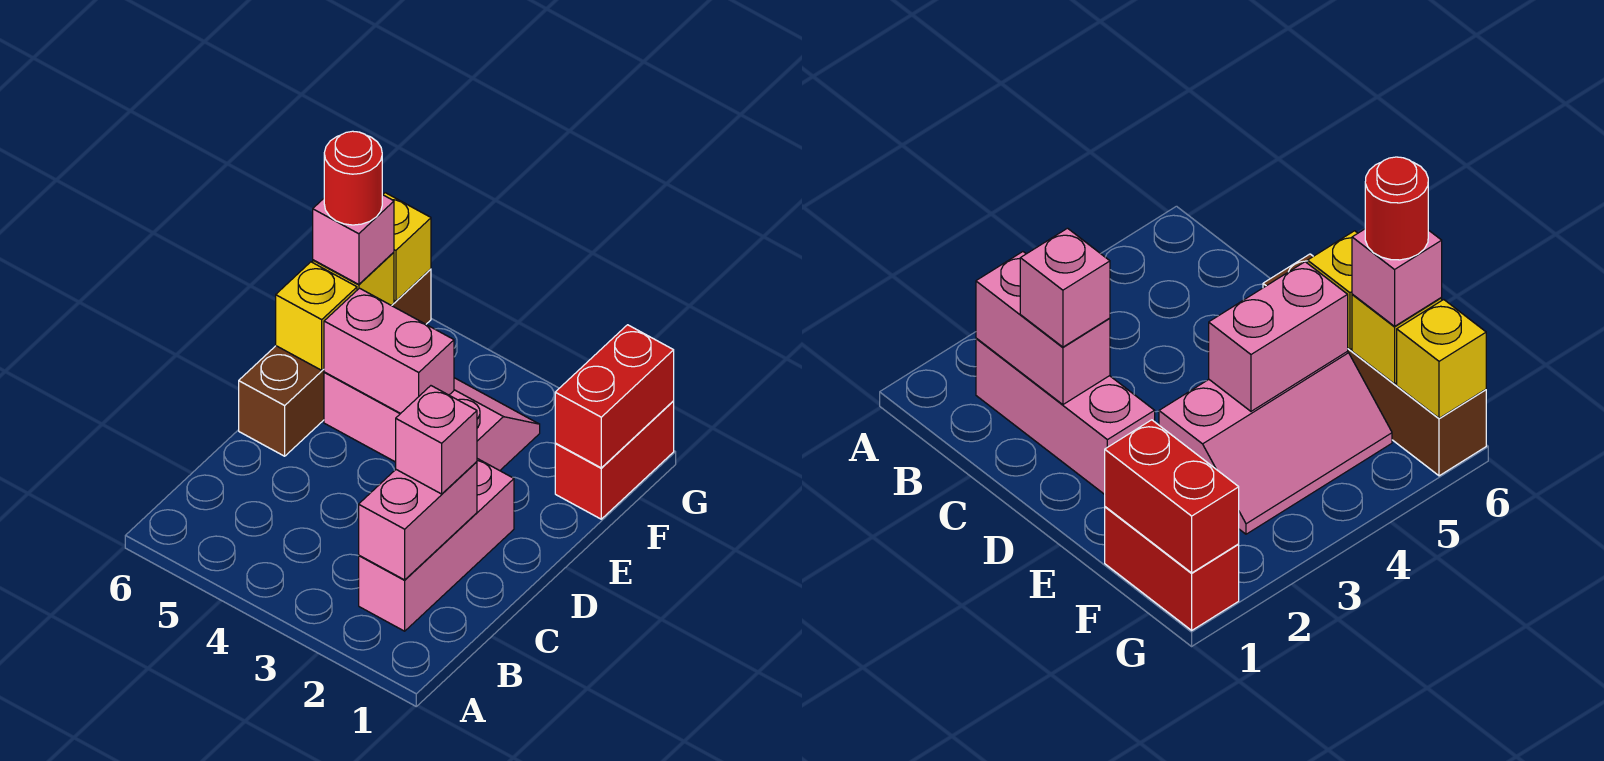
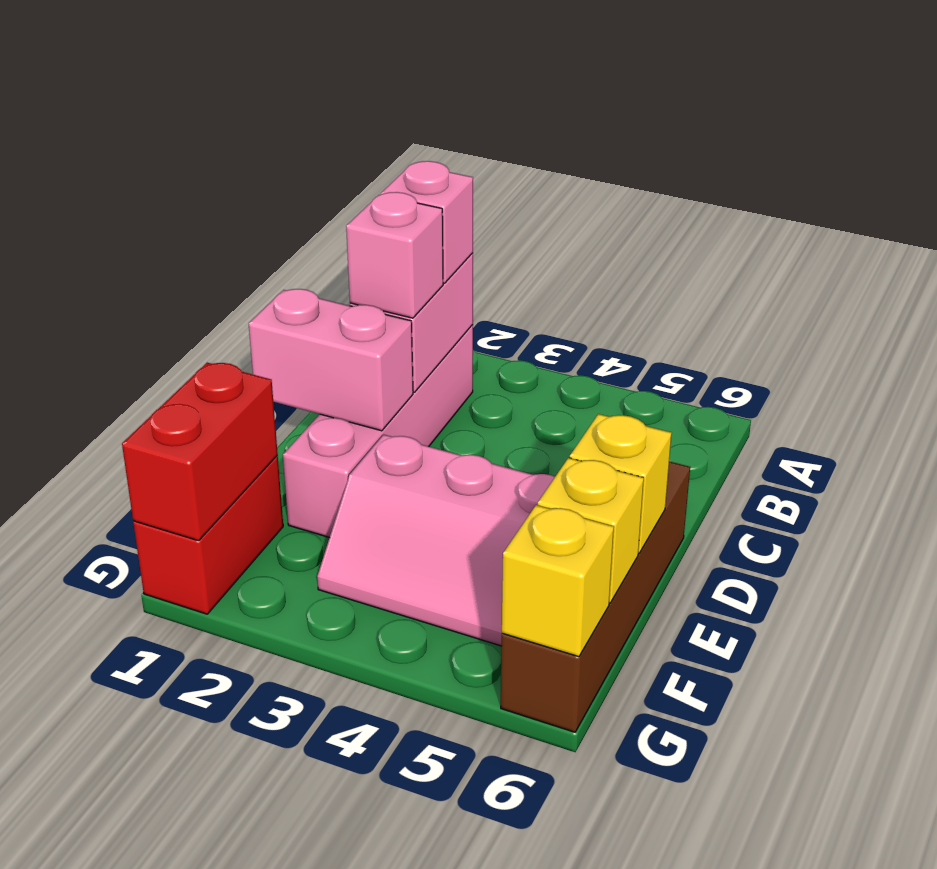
pink 1x3 brick [359,459,514,631] -> pink 1x4 brick [283,325,473,538]
pink 1x2 brick [324,288,454,413] -> pink 1x2 brick moved to [249,289,413,431]
pink 1x1 brick [313,195,394,285] -> pink 1x1 brick moved to [381,161,473,283]
red 1x1 round brick [324,131,382,225] -> none

